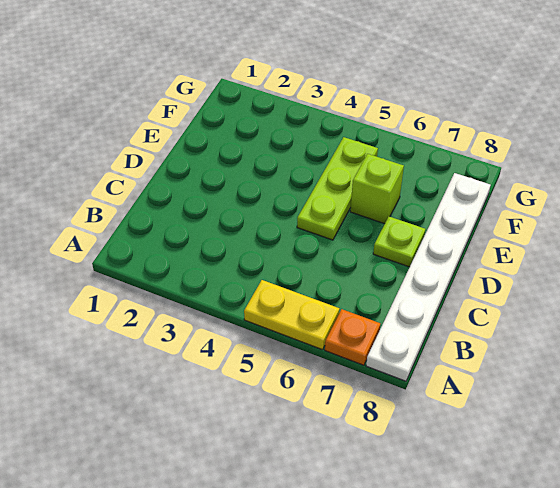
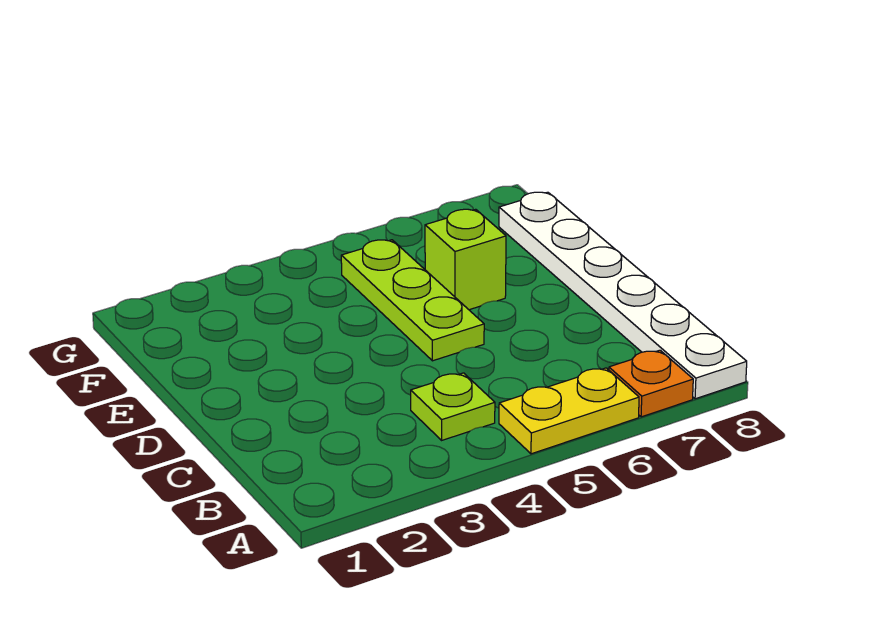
lime 1x1 plate [373,217,425,267] -> lime 1x1 plate moved to [411,373,495,440]

